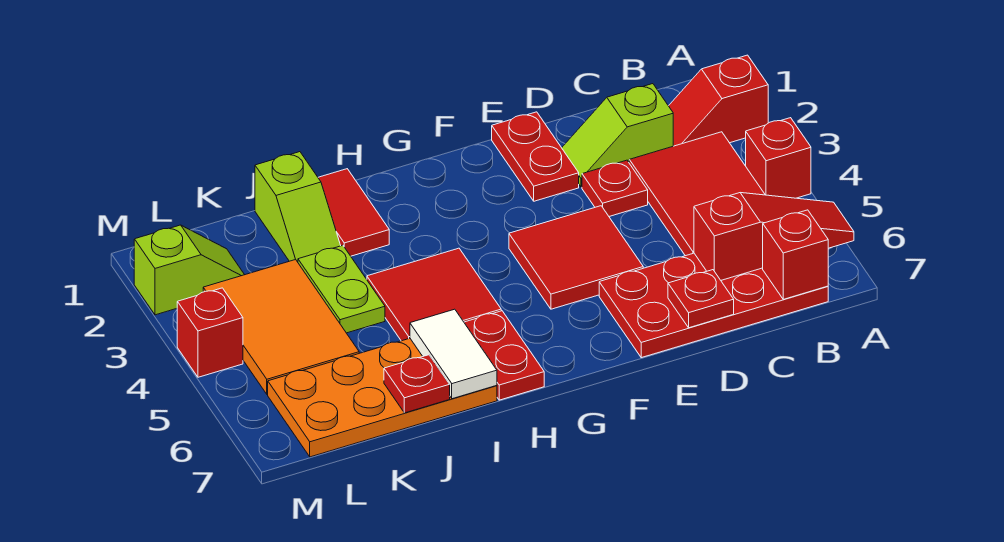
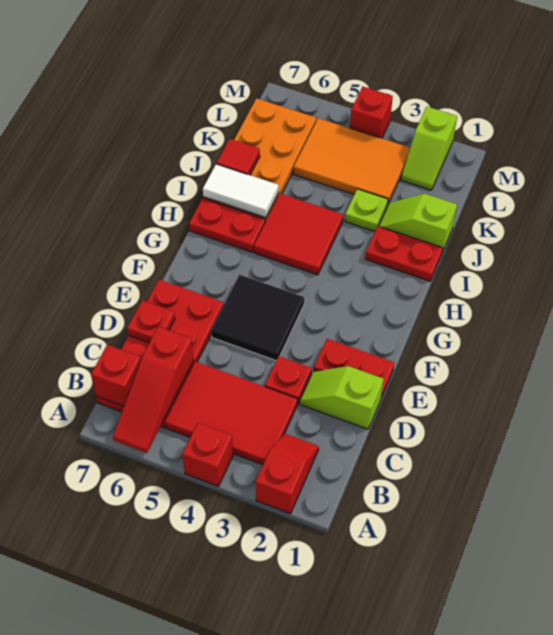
lime 1x2 slope [562,84,673,187] -> lime 1x2 slope turned to [300,366,384,429]
red 2x2 tile [509,206,643,309] -> black 2x2 tile [211,275,304,360]
red 1x2 tile [318,169,389,256] -> red 1x2 plate [365,226,443,281]
lime 1x2 plate [298,245,385,333] -> lime 1x1 plate [345,189,388,231]
red 1x1 plate [384,355,450,413] -> red 1x1 tile [217,139,260,175]

